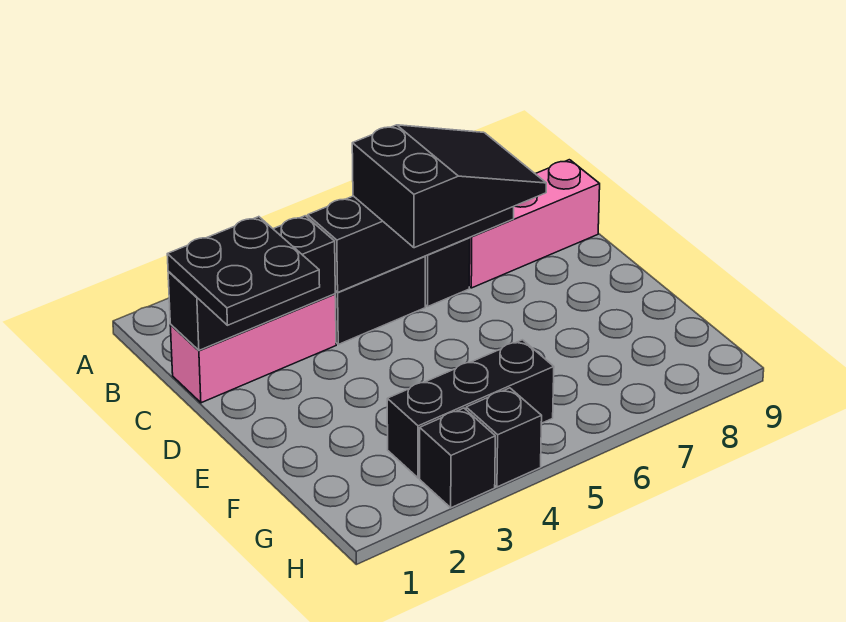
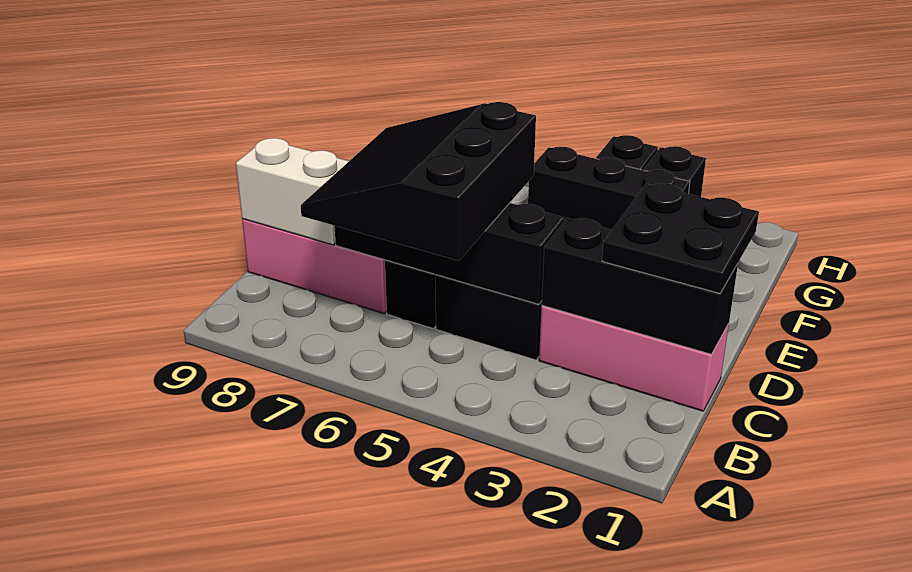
black 2x3 slope [352,125,546,248] -> black 3x3 slope [301,102,536,261]
none -> white 1x2 brick [236,138,349,245]

